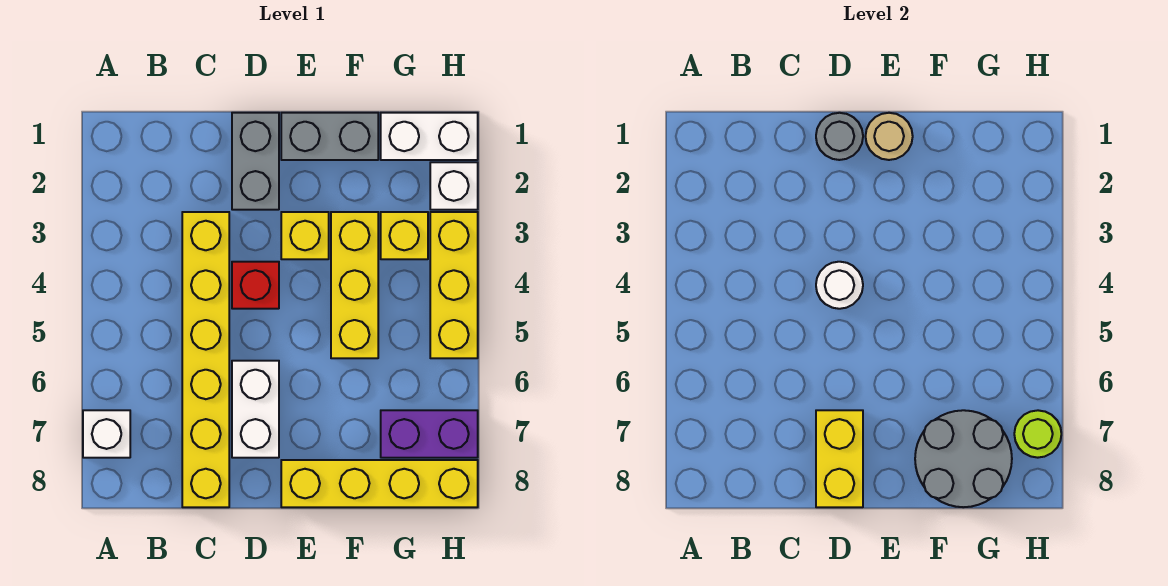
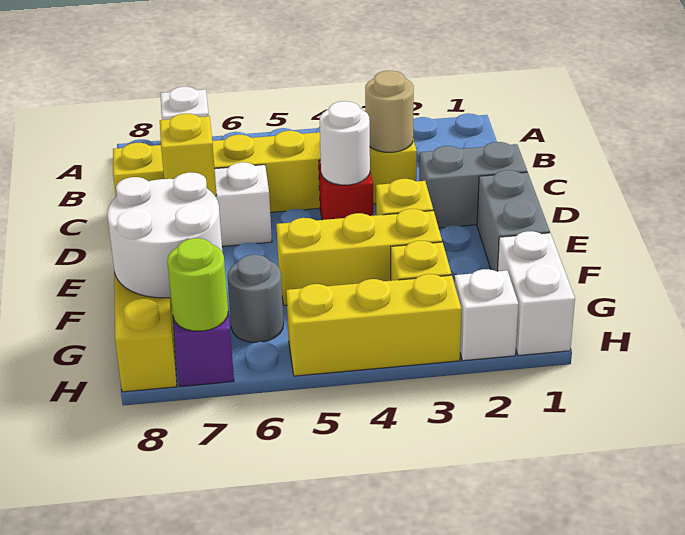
grey 1x1 round brick [816,113,863,160] -> grey 1x1 round brick moved to [227,255,283,342]
yellow 1x2 brick [816,410,863,507] -> yellow 1x1 brick [160,114,217,196]
tan 1x1 round brick [865,113,913,160] -> tan 1x1 round brick moved to [365,71,414,152]
grey 2x2 round brick [915,410,1012,507] -> white 2x2 round brick [107,172,222,298]

